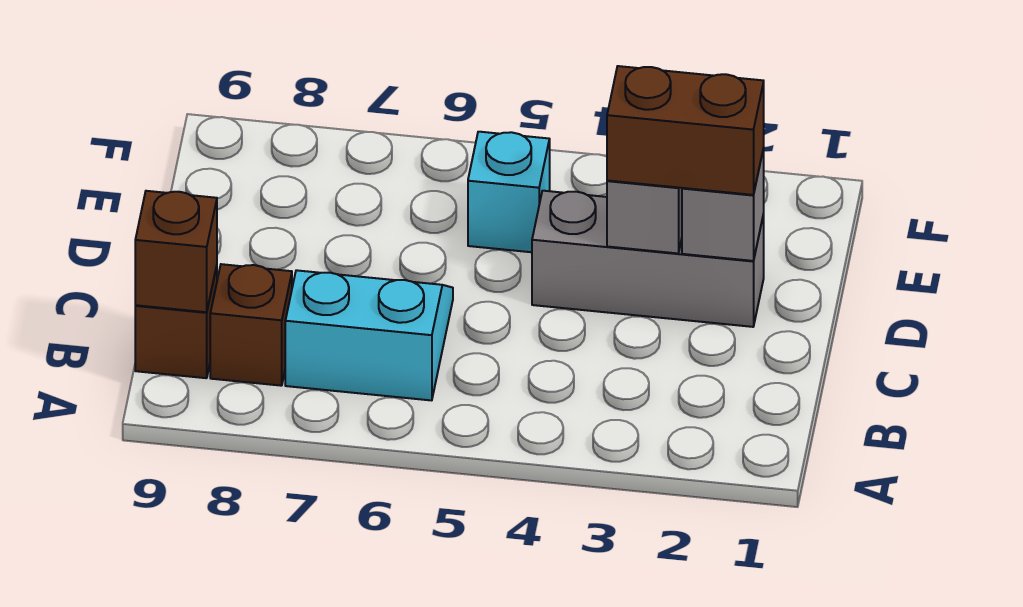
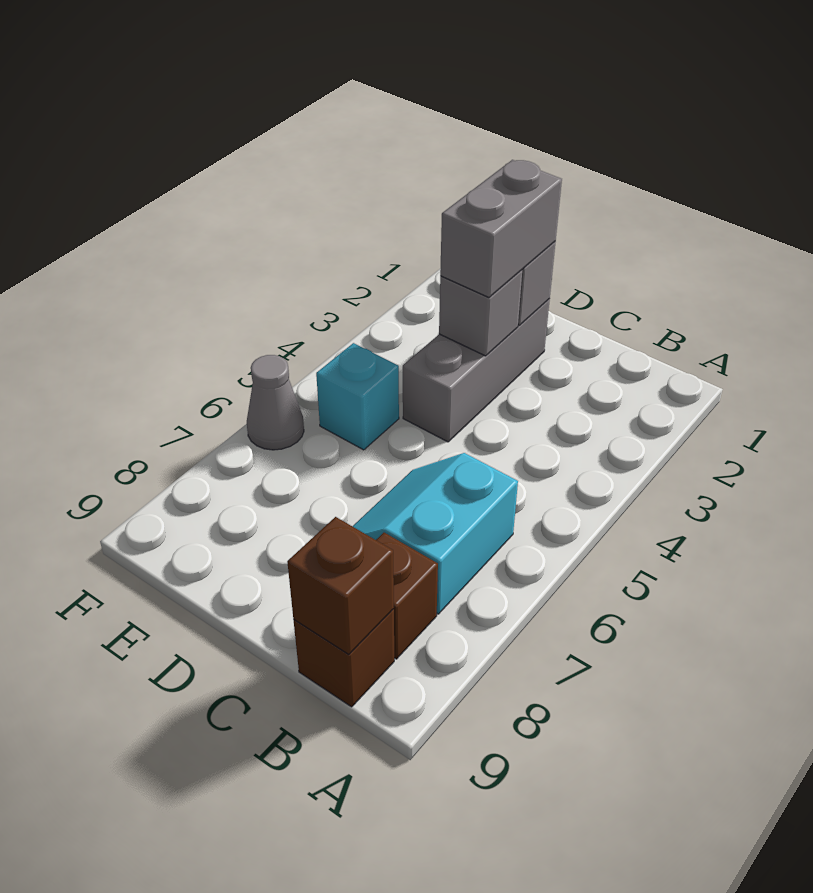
brown 1x2 brick [607,66,764,195] -> grey 1x2 brick [440,160,562,297]
none -> grey 1x1 cone [247,355,304,450]

